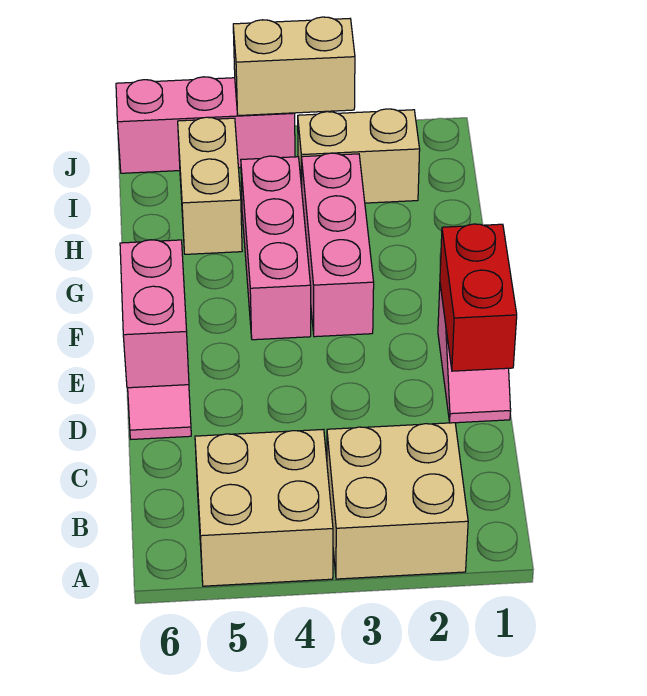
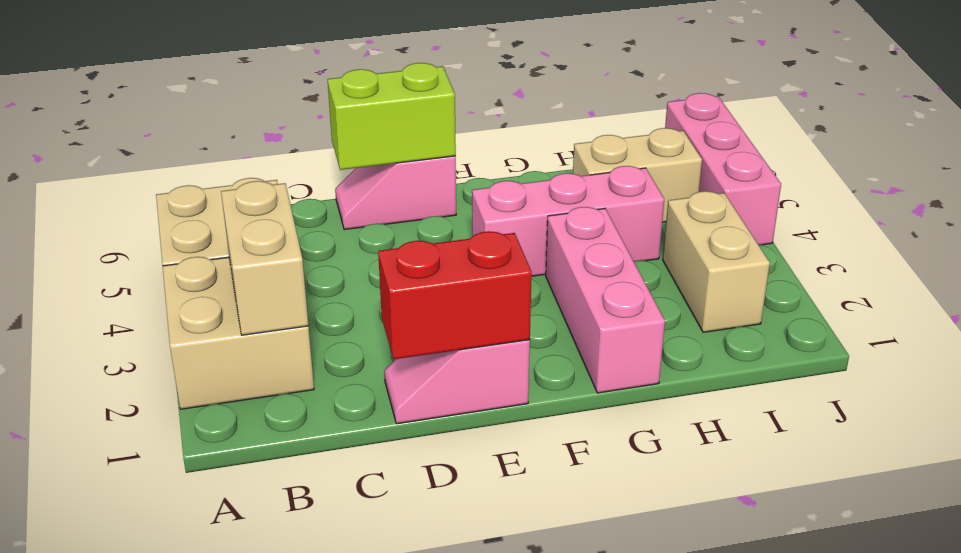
pink 1x2 brick [120,240,189,388] -> lime 1x2 brick [328,63,456,170]
pink 1x3 brick [302,153,374,337] -> pink 1x3 brick turned to [546,207,665,393]
tan 1x2 brick [233,17,355,116] -> tan 1x2 brick moved to [221,181,308,335]

